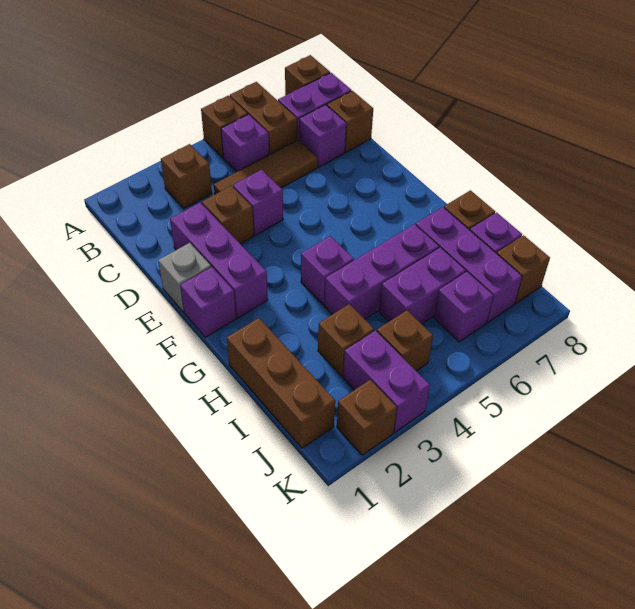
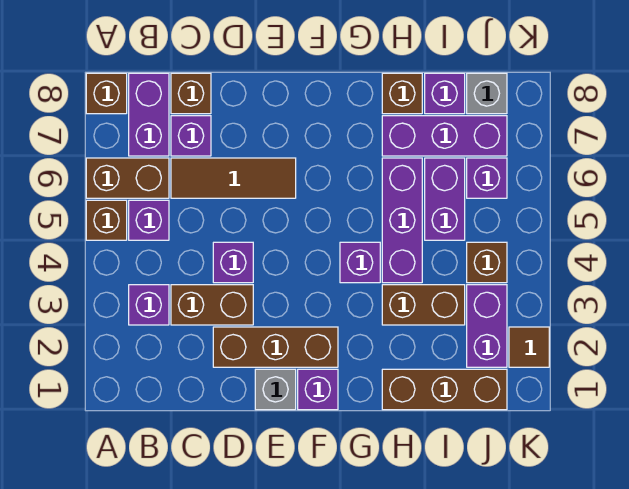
brown 1x1 brick [161,144,212,208] -> purple 1x1 brick [129,285,169,325]
brown 1x3 tile [214,140,318,194] -> brown 1x3 tile turned to [171,158,296,198]
purple 1x3 brick [170,202,268,318] -> brown 1x3 brick [213,327,338,367]
brown 1x1 brick [202,186,254,244] -> brown 1x2 brick [171,285,253,325]
brown 1x1 brick [318,304,374,376] -> brown 1x2 brick [382,285,465,325]
purple 1x2 brick [343,331,430,432] -> purple 1x2 brick turned to [467,285,507,367]
brown 1x1 brick [497,235,550,304] -> grey 1x1 brick [467,73,507,114]
brown 1x1 brick [337,380,397,455] -> brown 1x1 tile [509,327,549,367]

